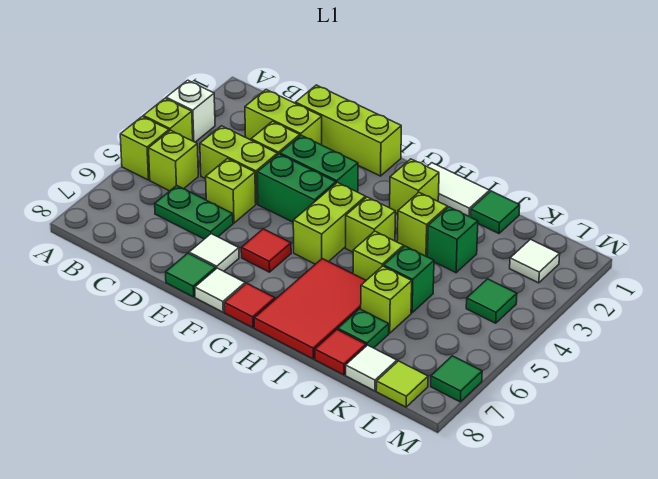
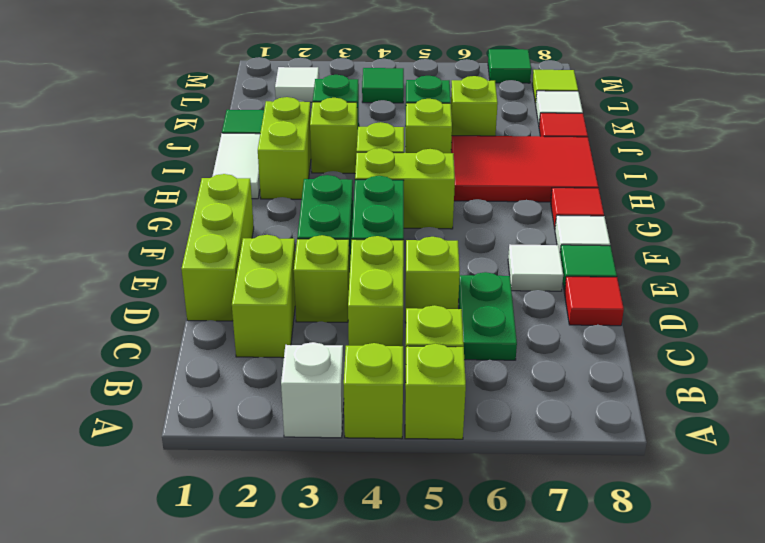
red 1x1 tile [241,229,291,272] -> red 1x1 tile moved to [564,277,624,326]
lime 1x1 brick [390,159,439,214] -> lime 1x2 brick [258,97,311,199]
green 1x1 plate [338,309,389,348] -> none

